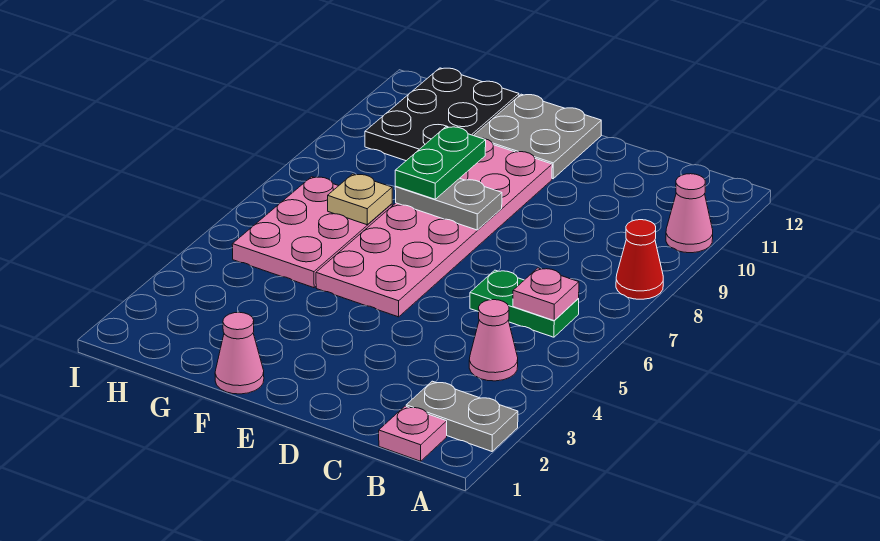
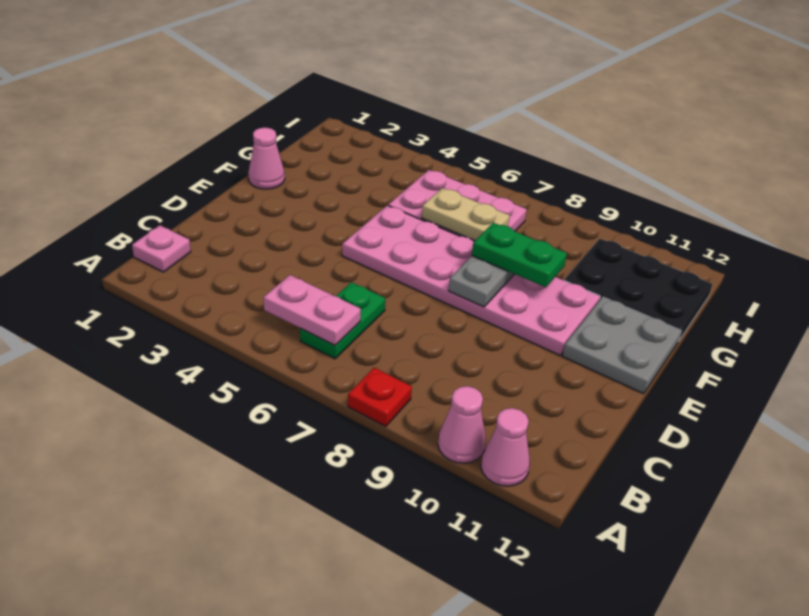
grey 1x2 plate [406,381,518,451] -> none
red 1x1 cone [616,220,663,299] -> red 1x1 plate [348,368,412,426]
pink 1x1 cone [469,300,518,381] -> pink 1x1 cone moved to [481,408,530,486]
pink 1x1 plate [513,268,579,320] -> pink 1x2 plate [263,275,361,345]
tan 1x1 plate [328,174,392,225] -> tan 1x2 plate [422,188,510,241]

